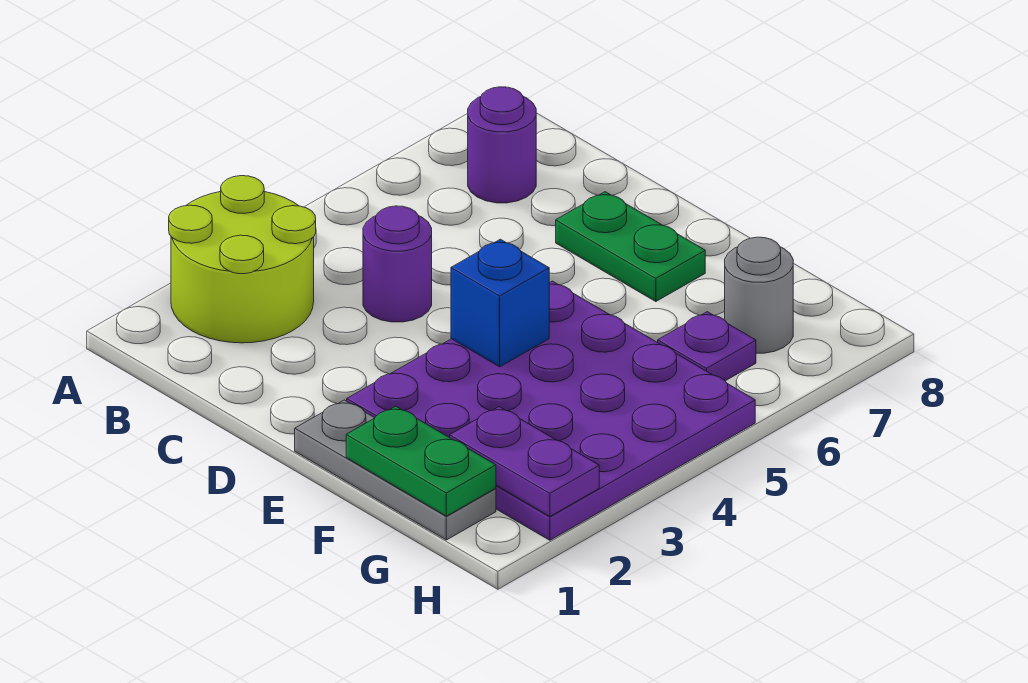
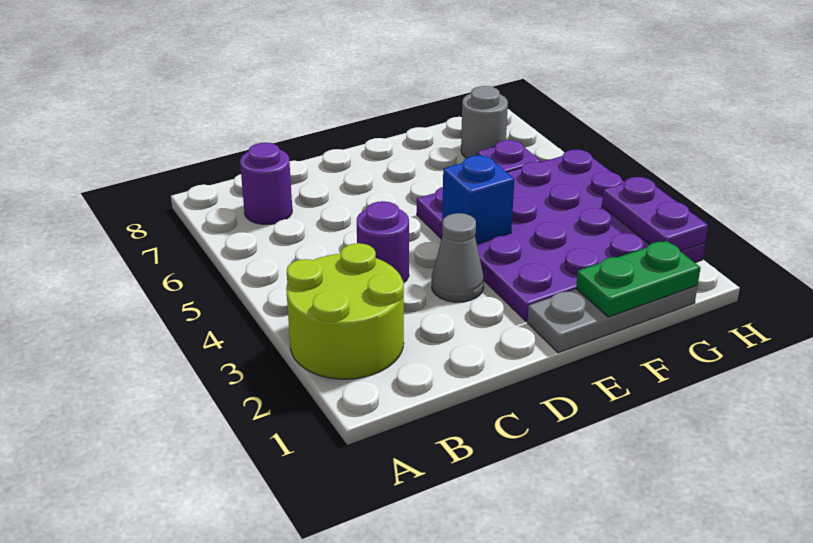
none -> grey 1x1 cone [432,213,484,302]
green 1x2 plate [556,192,705,302] -> none
purple 1x2 plate [450,407,599,516] -> purple 1x2 plate turned to [602,177,708,251]

